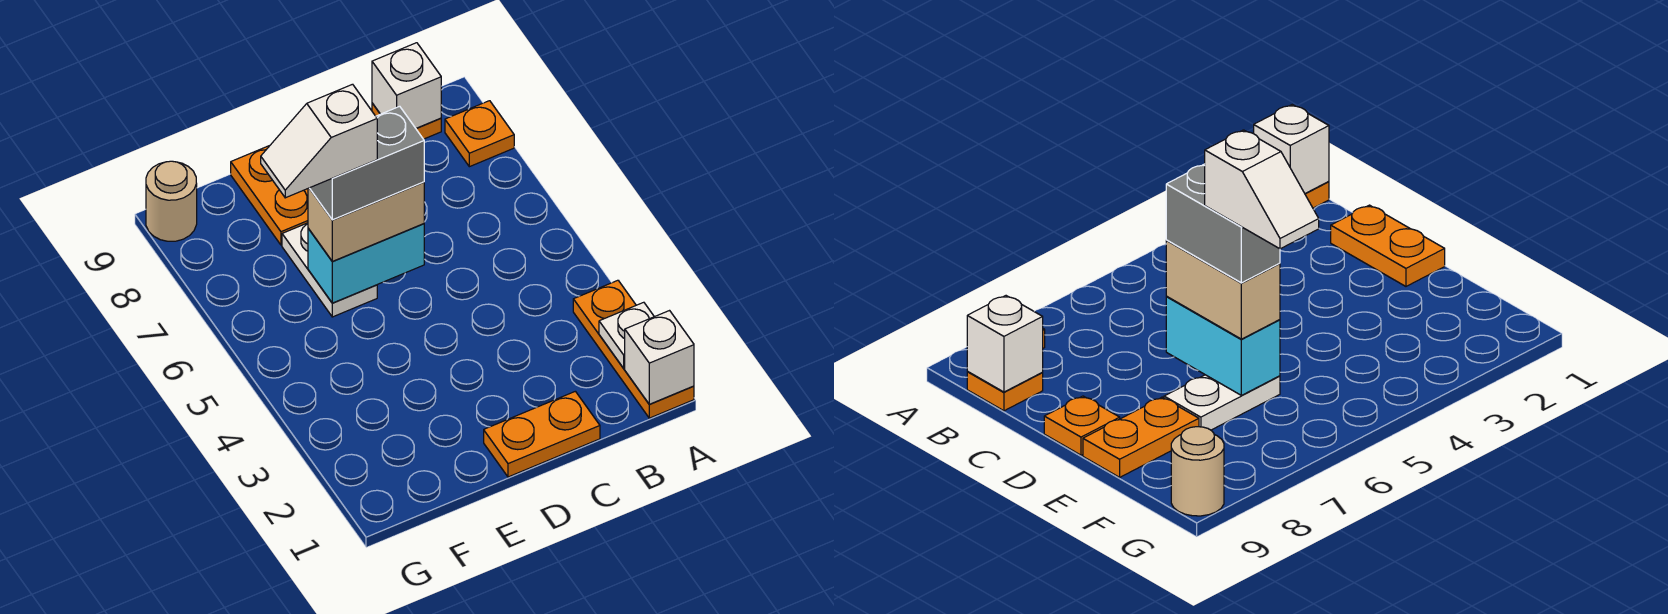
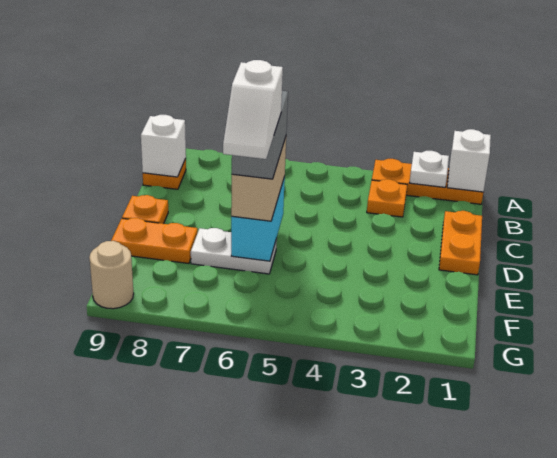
orange 1x1 plate [445,101,514,167] -> orange 1x1 plate moved to [367,179,407,217]

